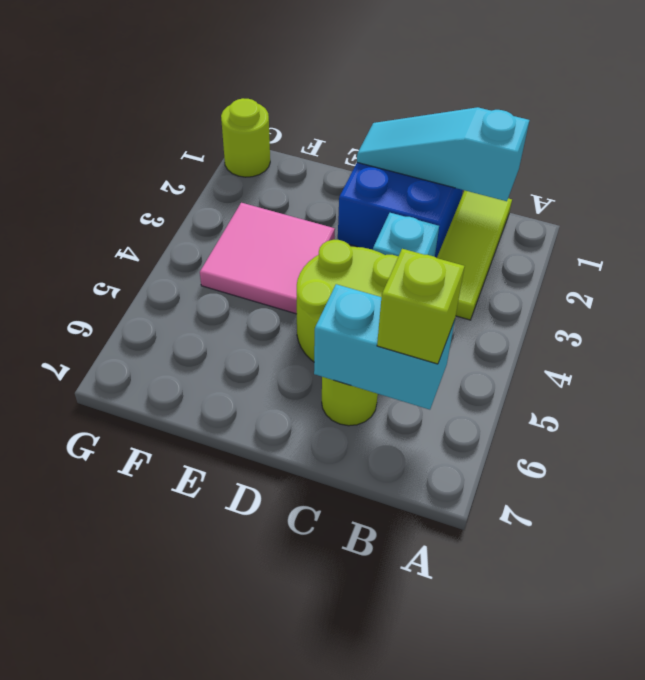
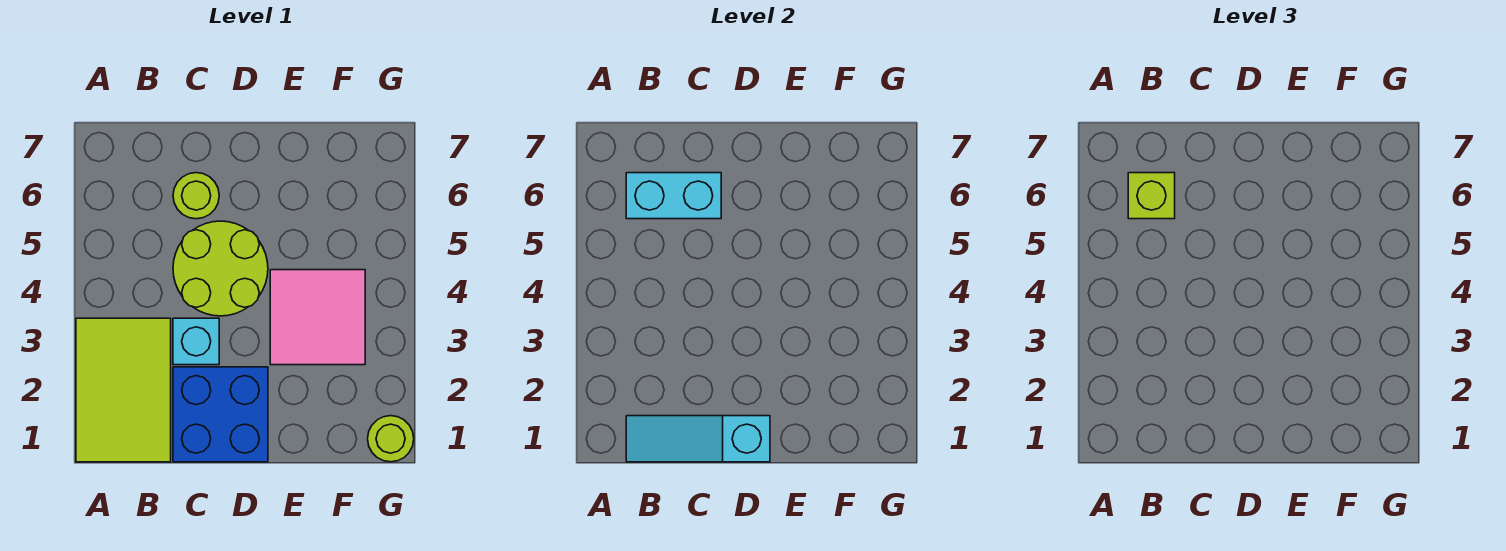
lime 1x3 tile [437,190,512,320] -> lime 2x3 tile [76,318,171,462]
cyan 1x3 slope [357,107,529,201] -> cyan 1x3 slope turned to [626,416,770,462]

